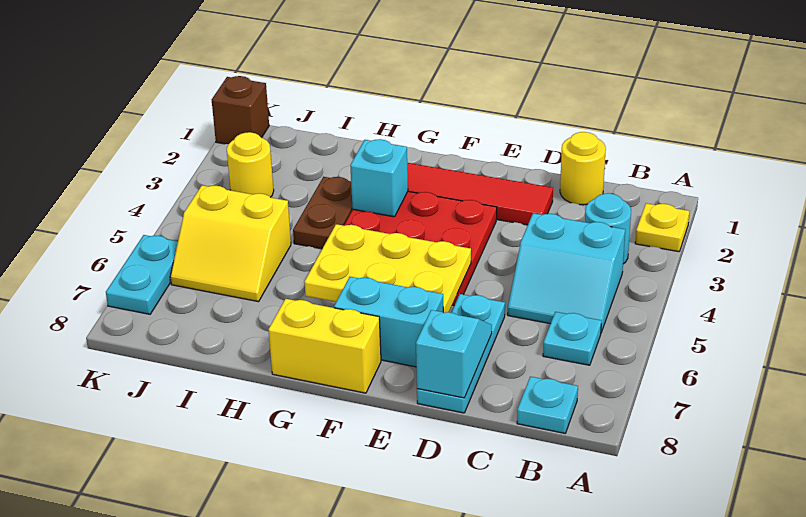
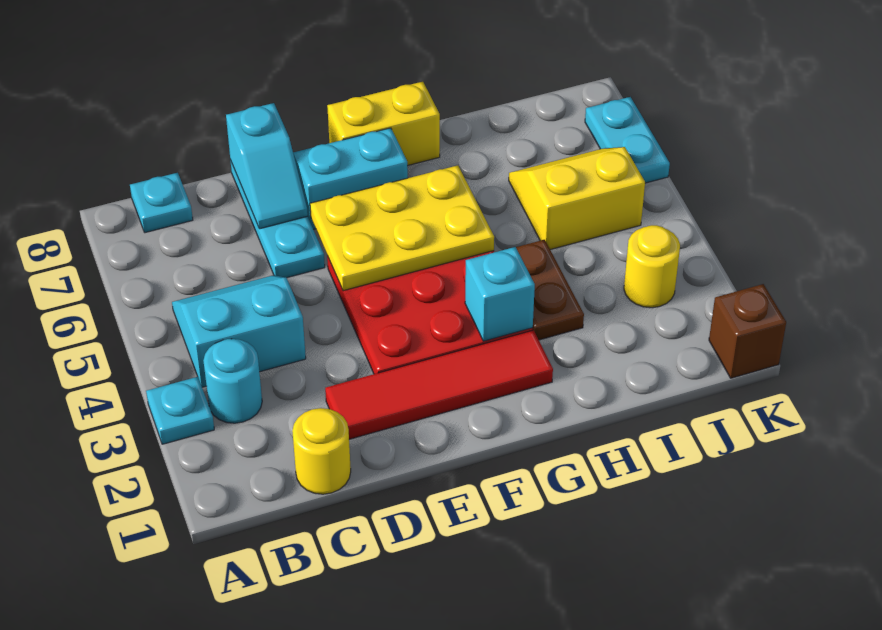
yellow 1x1 plate [635,203,689,252] -> none
cyan 1x1 plate [543,312,601,365] -> cyan 1x1 plate moved to [146,377,214,444]

